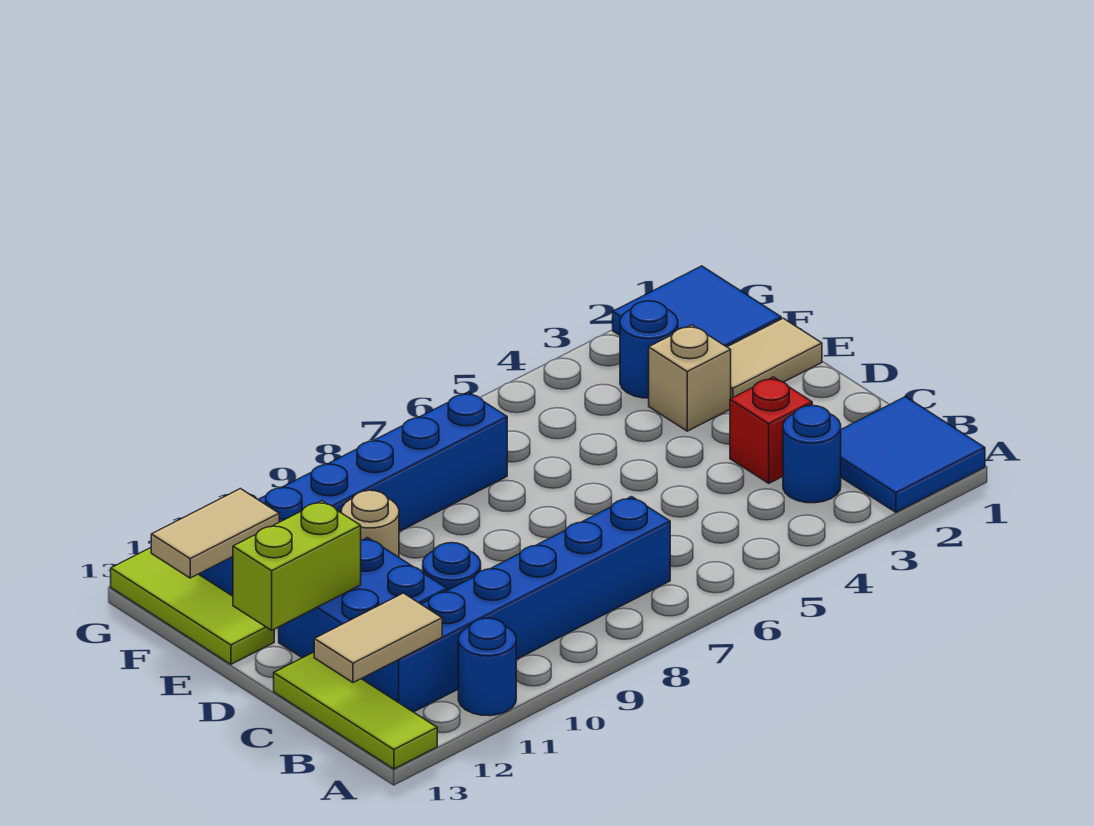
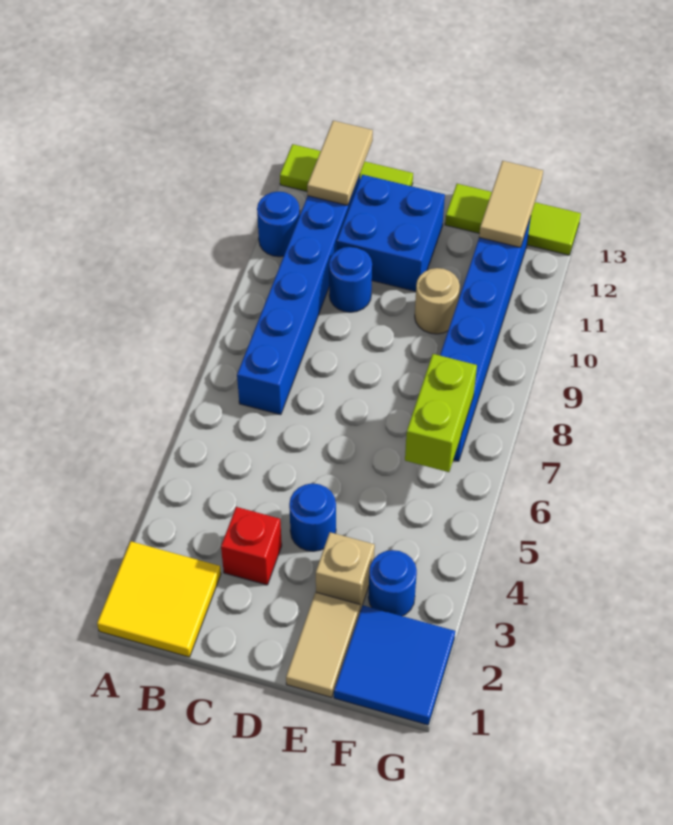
blue 2x2 tile [841,397,985,512] -> yellow 2x2 tile [97,541,221,657]
blue 1x1 round brick [783,406,841,503] -> blue 1x1 round brick moved to [289,483,336,551]
lime 1x2 brick [233,501,361,630] -> lime 1x2 brick moved to [405,354,477,472]

